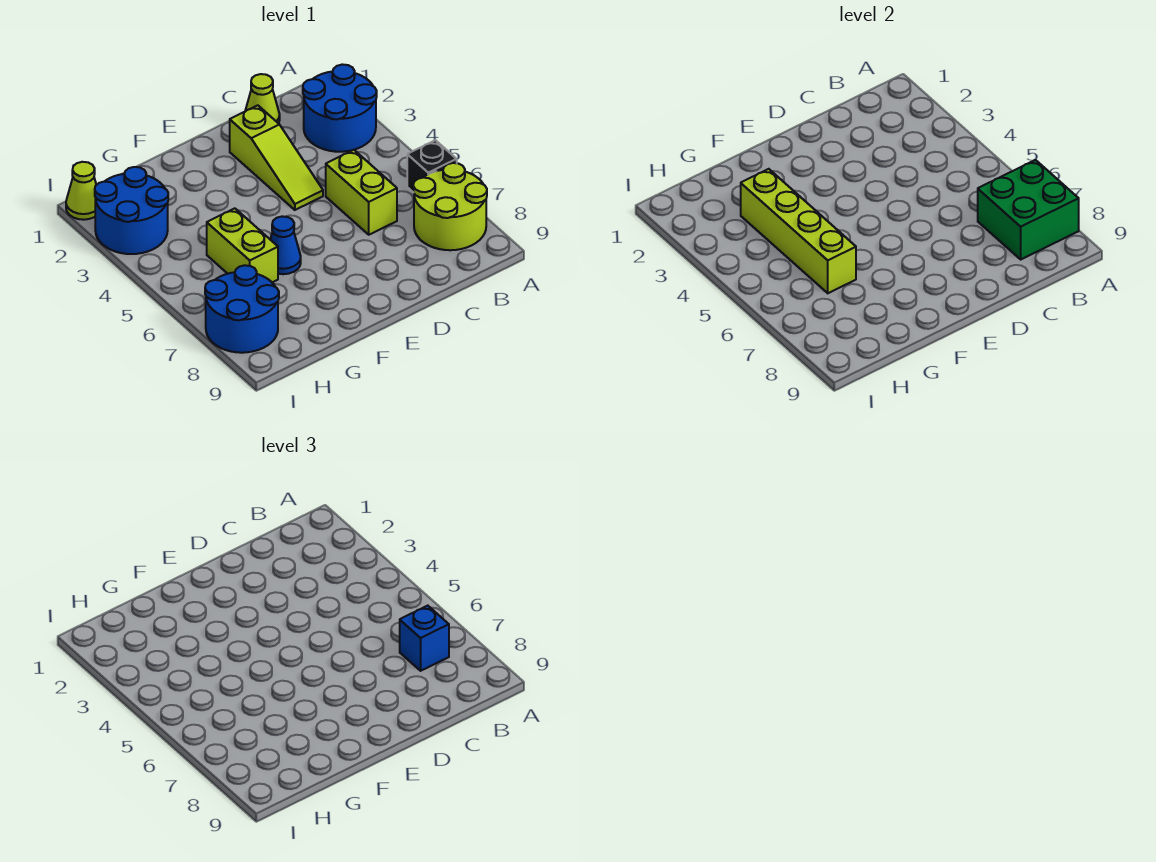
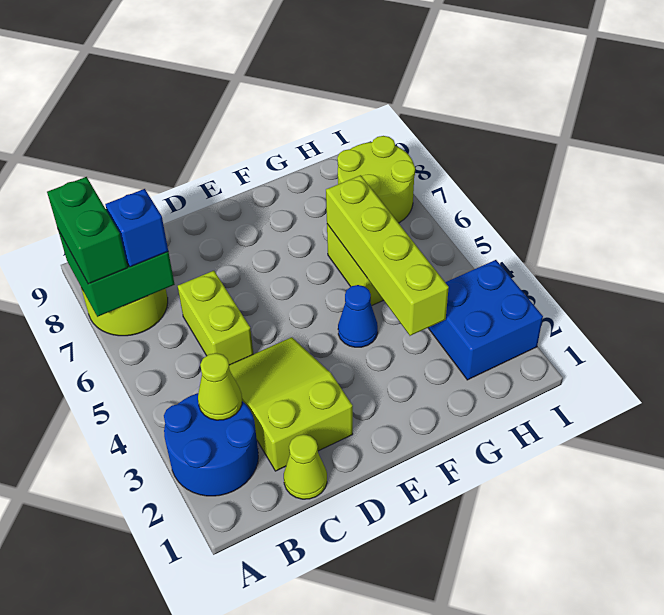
black 1x1 brick [407,140,457,192] -> none
none -> green 1x2 brick [47,177,128,284]
lime 1x3 slope [230,105,323,210] -> lime 2x3 slope [229,337,353,471]
blue 1x1 cone [270,216,301,274] -> blue 1x1 cone moved to [338,285,378,347]
blue 2x2 round brick [95,167,168,254] -> blue 2x2 brick [428,260,543,380]
blue 2x2 round brick [205,265,279,353] -> lime 2x2 round brick [337,136,415,223]
lime 1x1 cone [66,162,96,220] -> lime 1x1 cone moved to [198,353,242,420]

